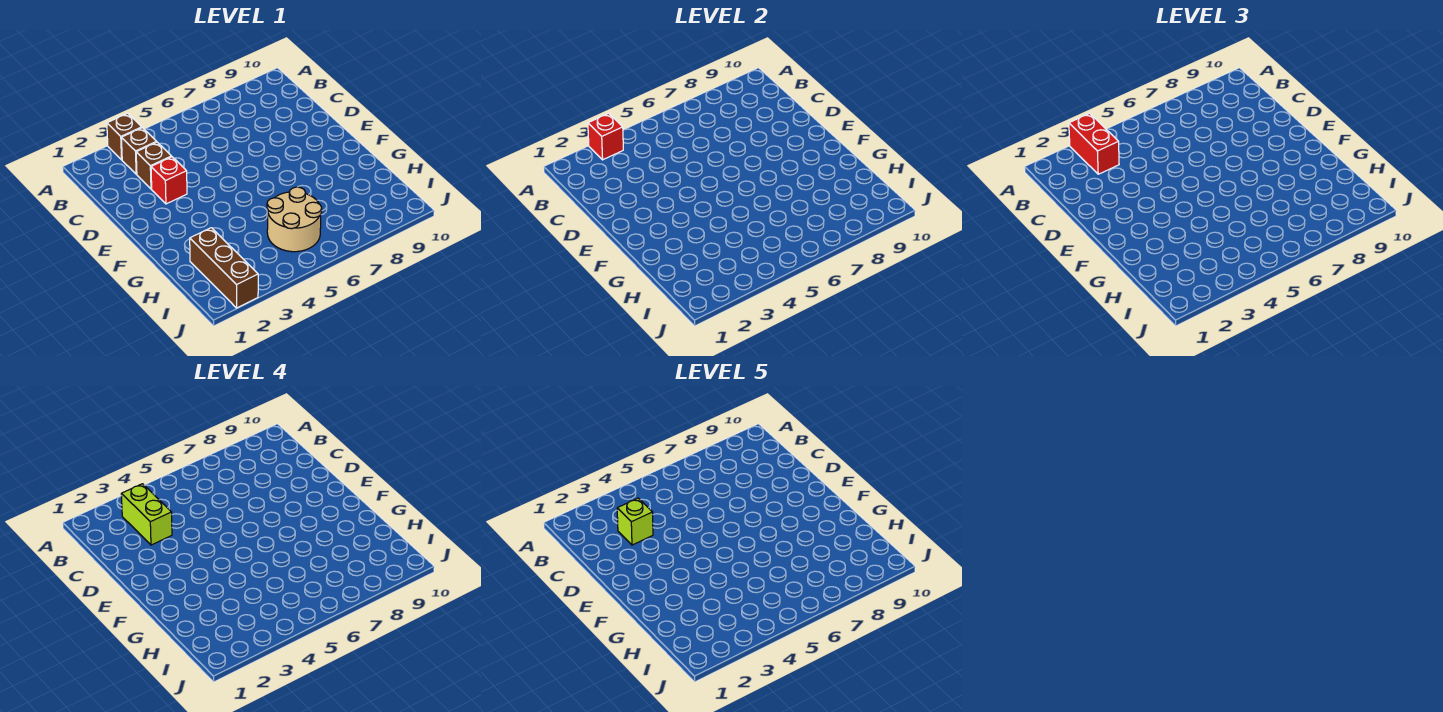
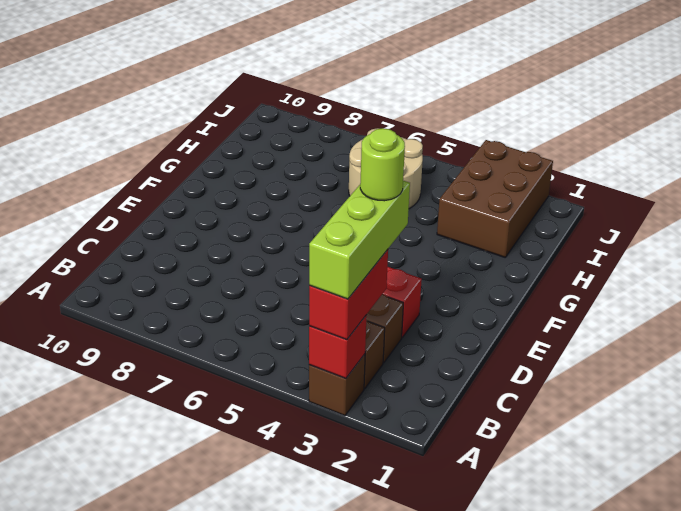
lime 1x2 brick [121,484,172,545] -> lime 1x3 brick [309,181,410,299]
lime 1x1 brick [617,498,653,545] -> lime 1x1 round brick [360,128,405,201]
brown 1x3 brick [190,228,258,308] -> brown 2x3 brick [437,140,553,257]

